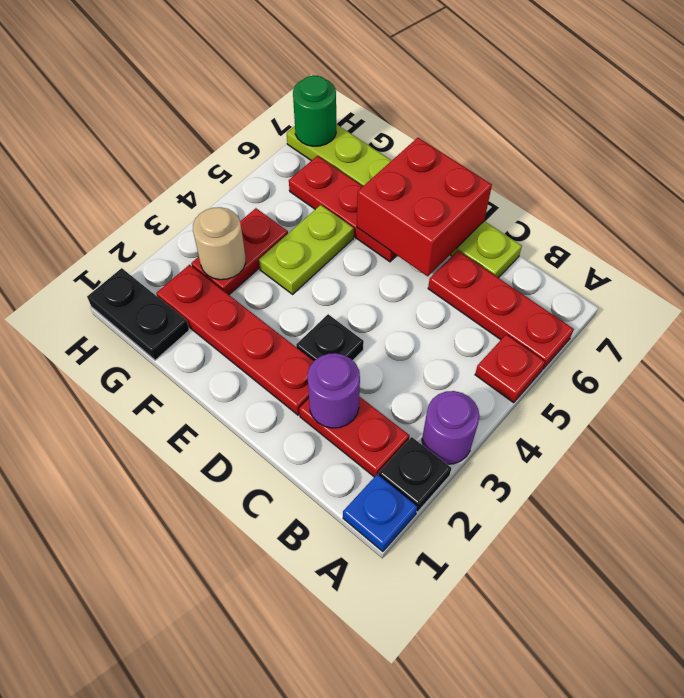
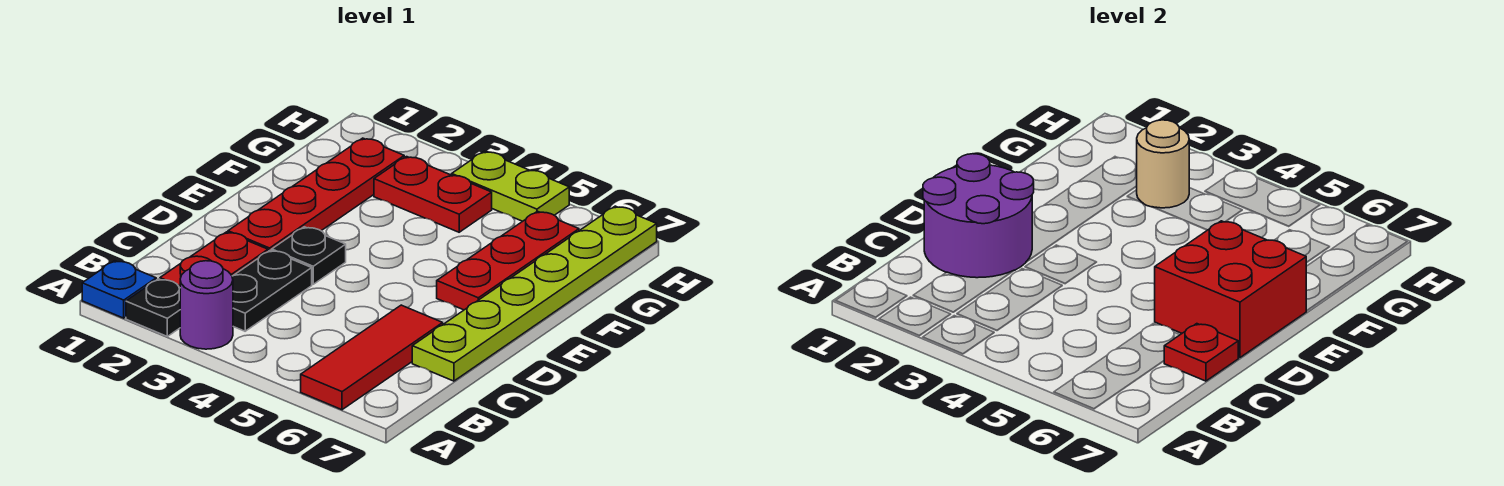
red 1x1 plate [475,334,545,403] -> red 1x1 plate moved to [1164,324,1238,381]
red 1x3 plate [428,251,574,369] -> red 1x3 tile [301,305,443,410]
purple 1x1 round brick [308,353,360,428] -> purple 2x2 round brick [923,154,1034,278]
lime 1x2 plate [259,205,354,294] -> lime 1x2 plate moved to [452,151,569,221]
black 1x2 plate [87,268,189,360] -> black 1x2 plate moved to [232,250,312,331]
green 1x1 round brick [293,75,336,146] -> none

